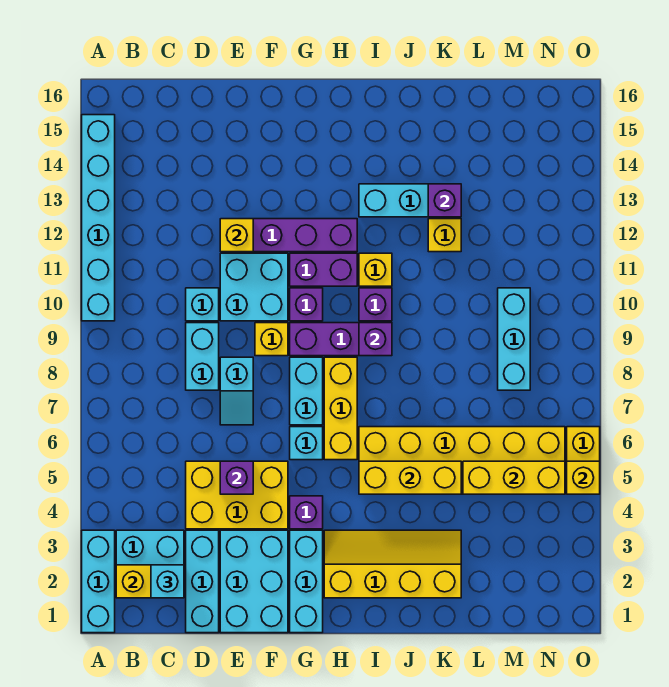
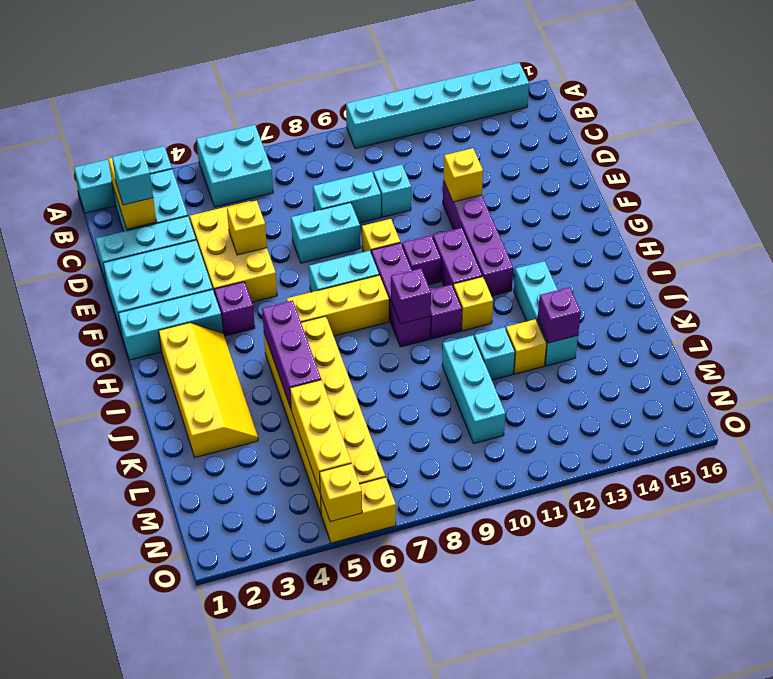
purple 1x1 brick [220,461,253,494] -> yellow 1x1 brick [227,201,267,255]
cyan 1x2 slope [220,357,253,425] -> cyan 1x2 brick [291,203,360,263]
cyan 2x2 brick [220,253,288,321] -> cyan 2x2 brick moved to [197,125,273,207]
cyan 1x1 brick [290,427,323,460] -> cyan 1x1 brick moved to [474,327,515,380]
yellow 1x3 brick [359,461,461,494] -> purple 1x3 brick [262,300,321,408]
cyan 1x3 brick [498,288,530,390] -> cyan 1x3 brick turned to [442,335,506,443]

